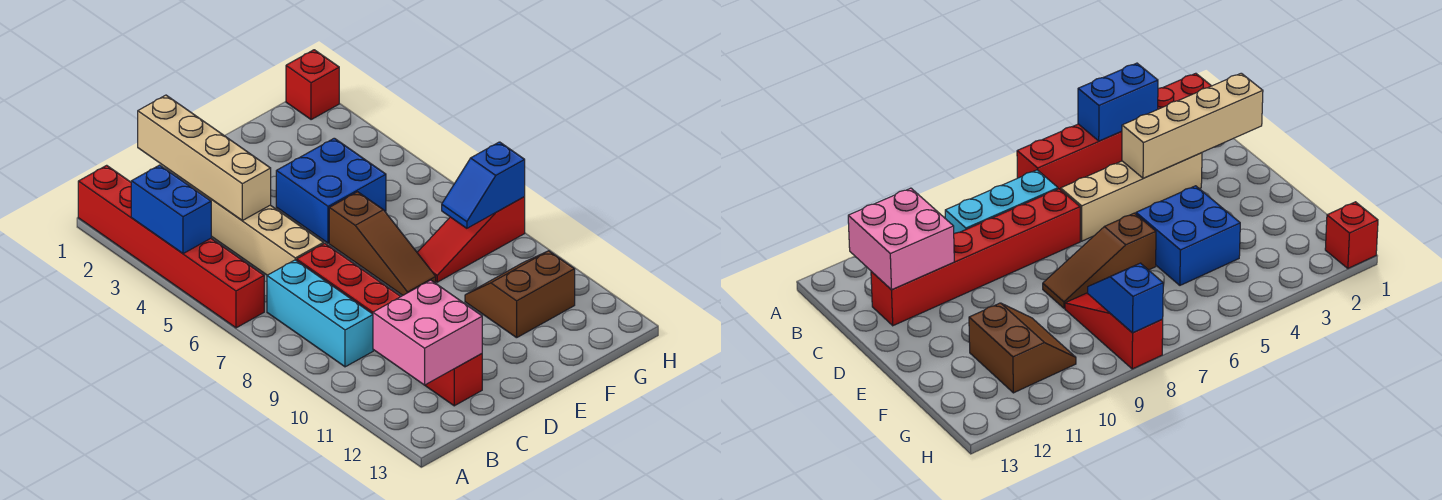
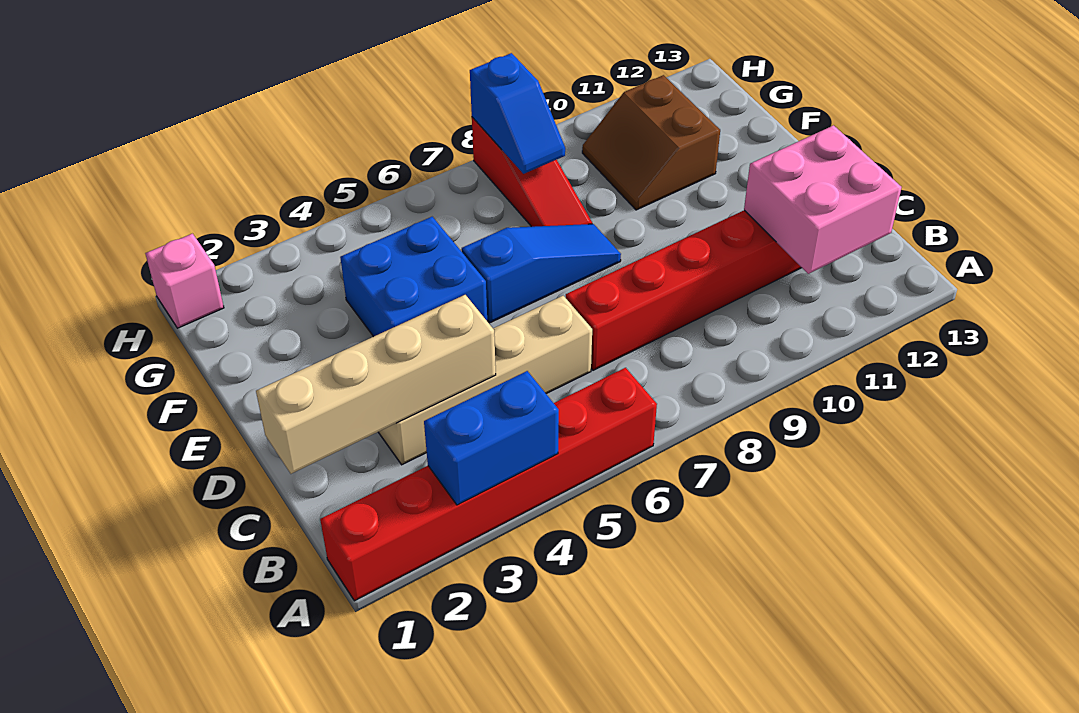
cyan 1x3 brick [267,260,373,367] -> none
brown 1x3 slope [329,192,436,295] -> blue 1x3 slope [462,224,621,323]
red 1x1 brick [286,50,339,120] -> pink 1x1 brick [145,234,224,328]

